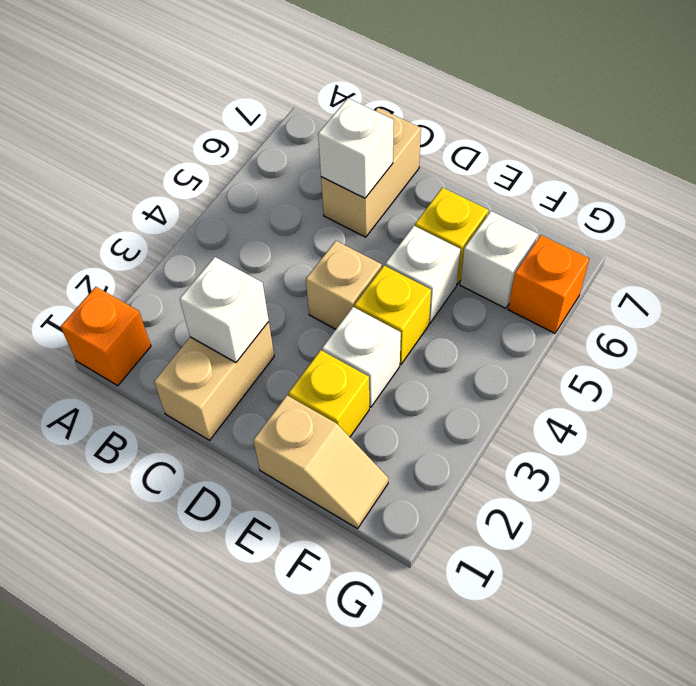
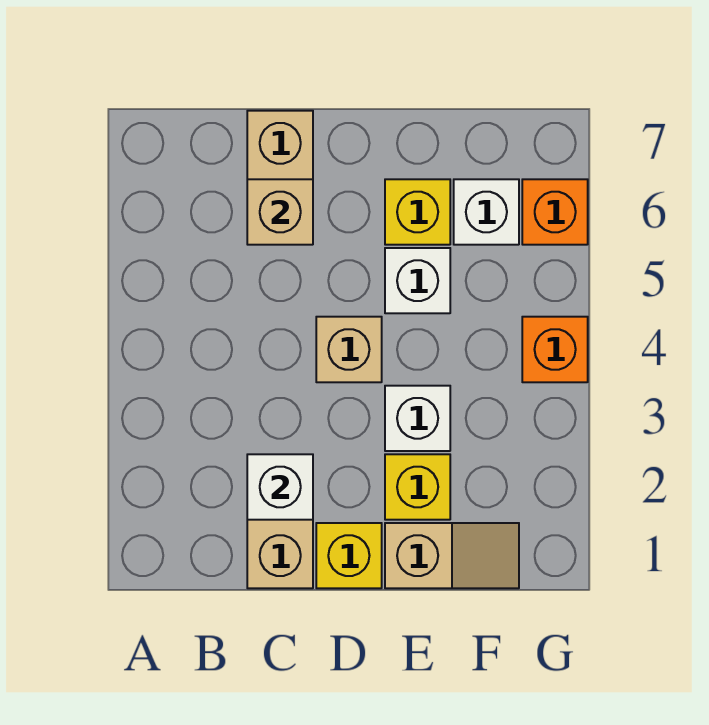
orange 1x1 brick [61,287,151,386] -> orange 1x1 brick moved to [522,317,588,382]
white 1x1 brick [318,98,394,198] -> tan 1x1 brick [247,179,313,245]
yellow 1x1 brick [354,266,431,364] -> yellow 1x1 brick moved to [316,523,382,588]

